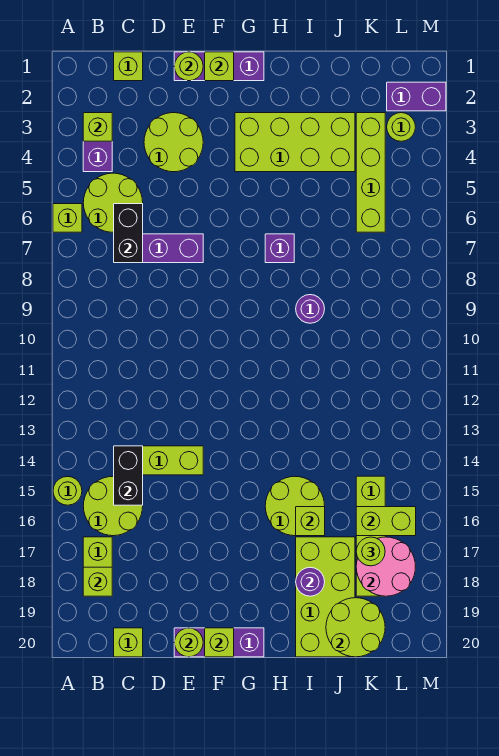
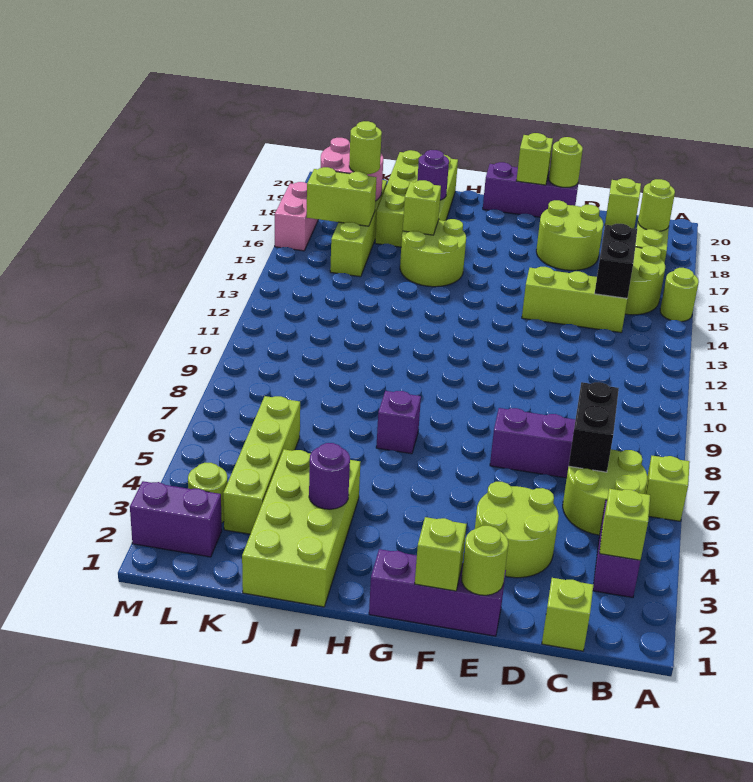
lime 1x1 brick [83,567,112,596] -> lime 1x1 round brick [638,179,675,231]
lime 2x4 brick [235,113,355,172] -> lime 2x4 brick turned to [242,449,360,607]
purple 1x1 round brick [296,295,324,323] -> purple 1x1 round brick moved to [309,443,350,509]
lime 2x2 round brick [326,598,385,657] -> lime 2x2 round brick moved to [536,200,603,270]
none -> pink 1x2 brick [275,182,318,251]

